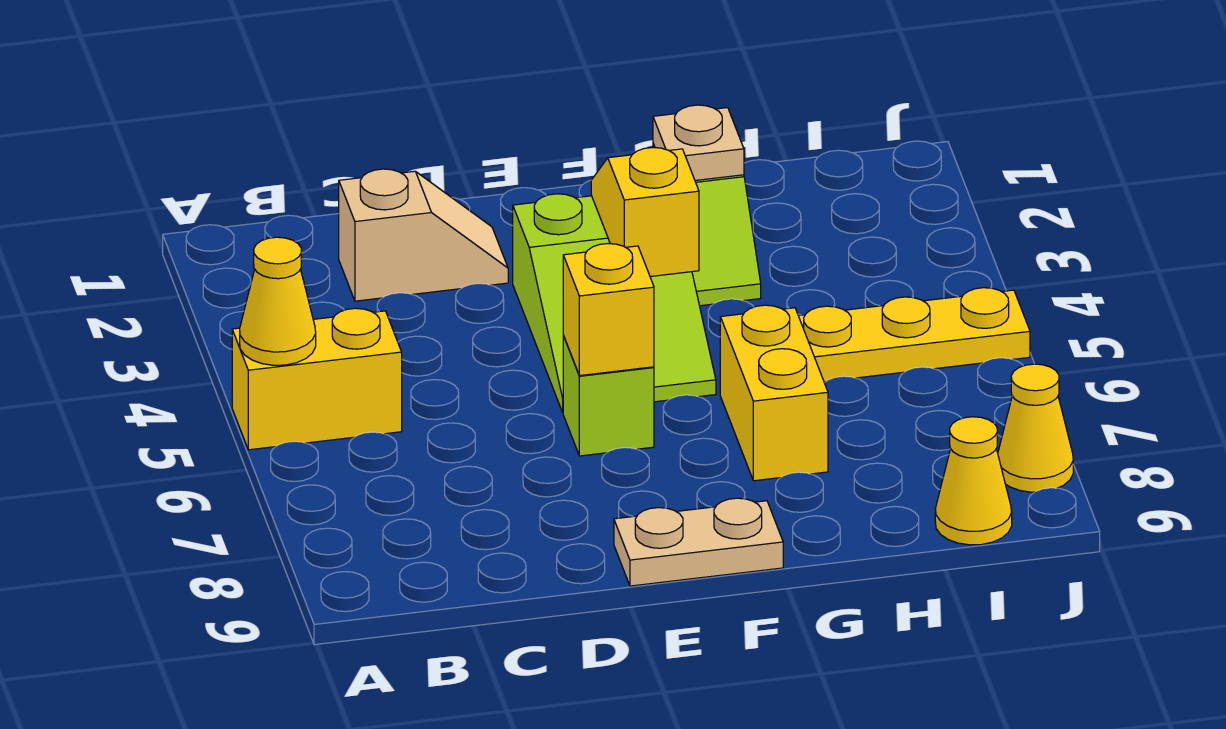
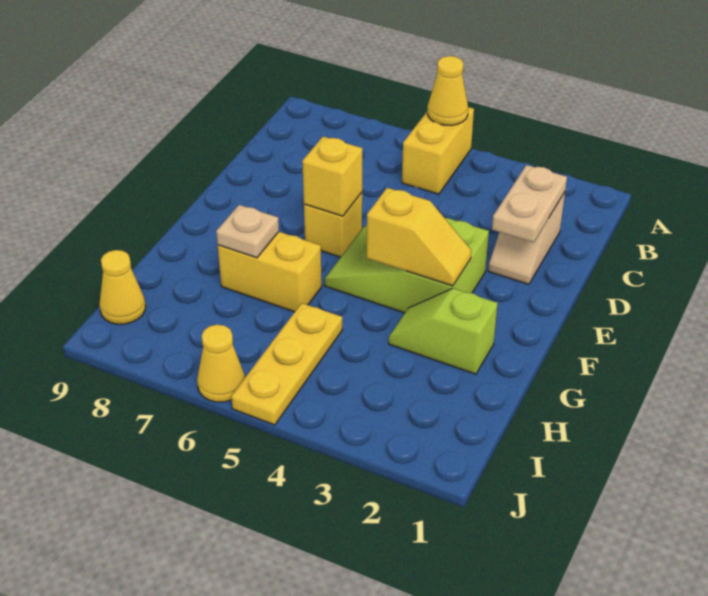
lime 1x1 brick [563,335,654,456] -> yellow 1x1 brick [304,193,362,257]
tan 1x2 plate [614,498,783,586] -> tan 1x2 plate moved to [492,165,567,242]
tan 1x1 plate [653,105,744,181] -> tan 1x1 plate moved to [216,205,279,258]
yellow 1x1 cone [998,364,1073,492] -> yellow 1x1 cone moved to [197,325,245,402]

